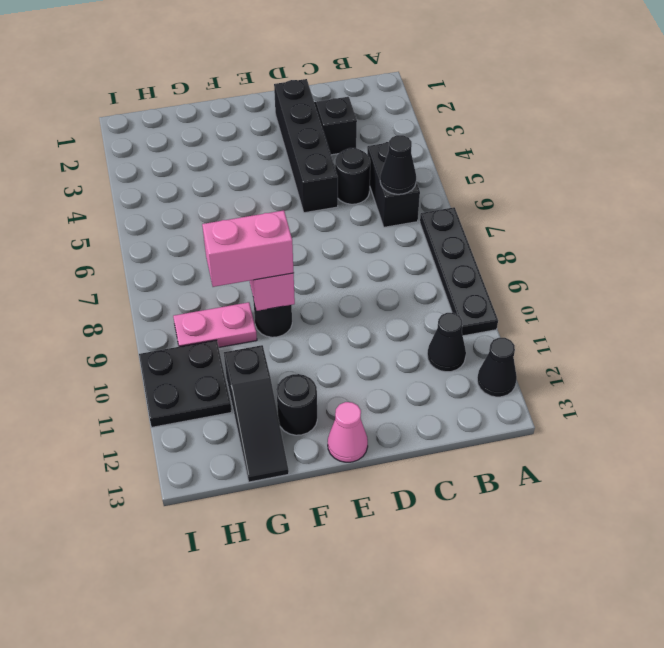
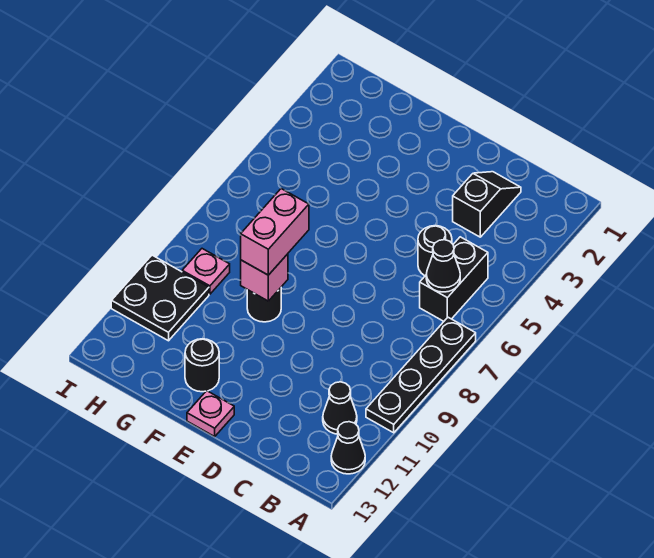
black 1x4 brick [274,79,338,213] -> none
pink 1x1 cone [328,402,368,462] -> pink 1x1 plate [187,391,234,436]
pink 1x2 brick [202,210,294,287] -> pink 1x2 brick turned to [241,189,309,275]
pink 1x2 plate [173,302,257,347] -> pink 1x1 plate [182,249,230,294]
black 1x3 slope [224,345,289,482] -> none

